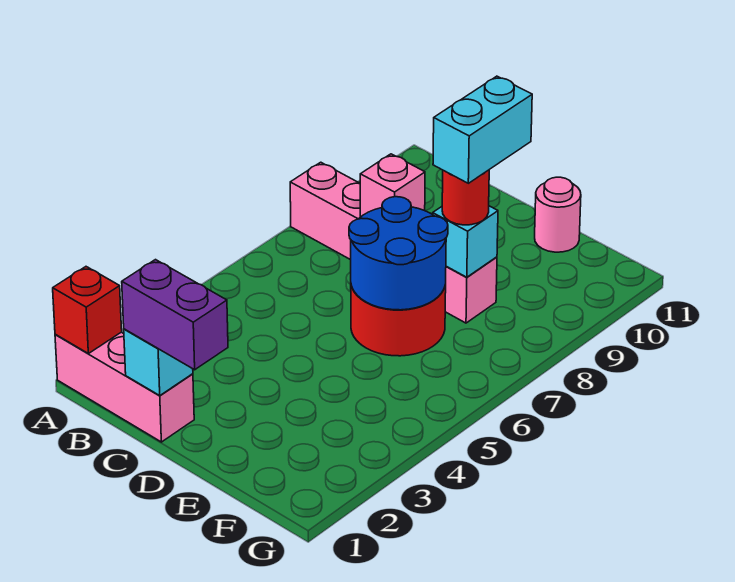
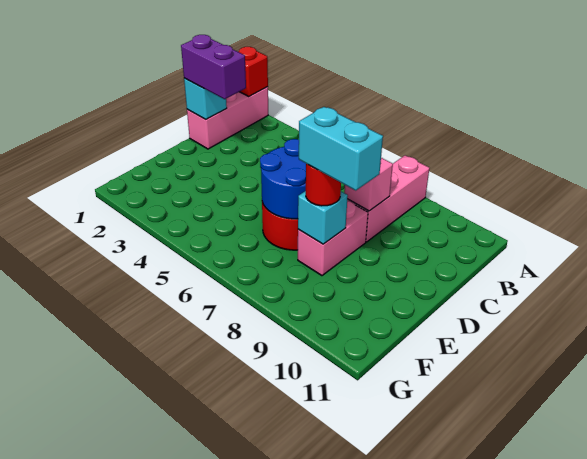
purple 1x2 brick [122,260,228,370] -> purple 1x2 brick turned to [181,35,246,99]
pink 1x1 round brick [535,177,581,252] -> none

